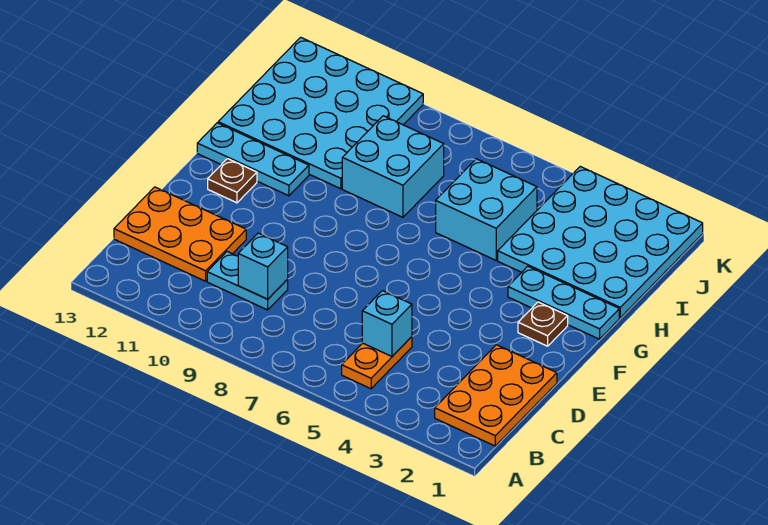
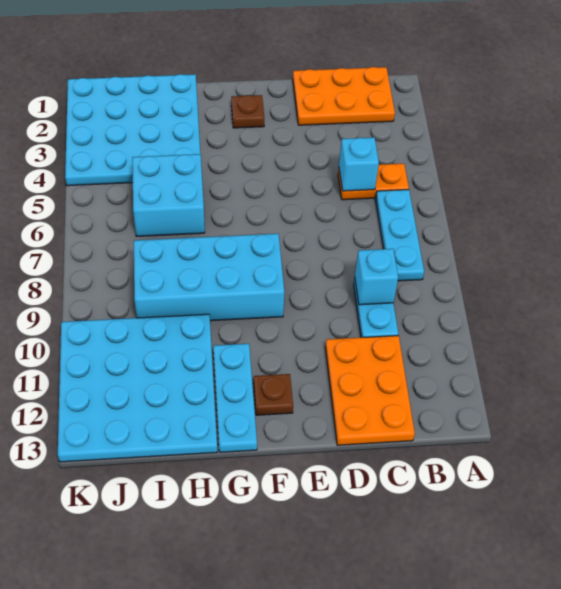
cyan 1x3 plate [508,266,619,339] -> cyan 1x3 plate moved to [376,190,424,281]
cyan 2x2 brick [342,116,444,217] -> cyan 2x4 brick [134,234,284,321]

